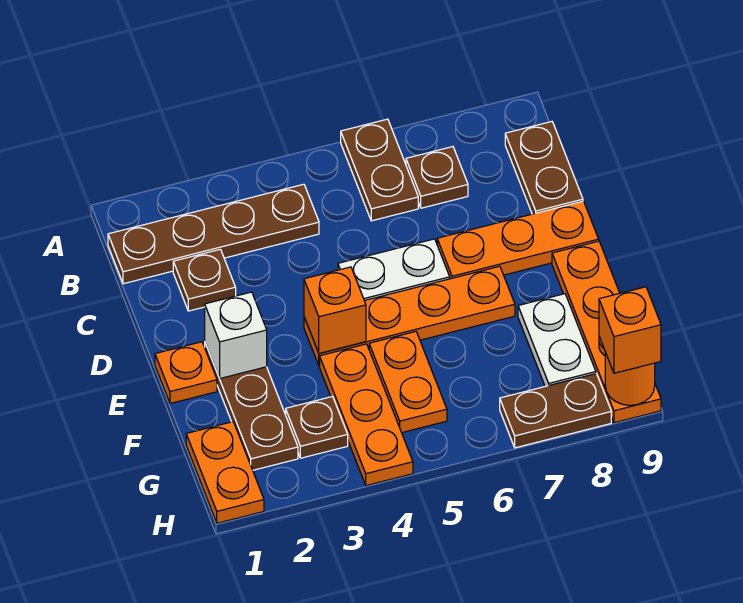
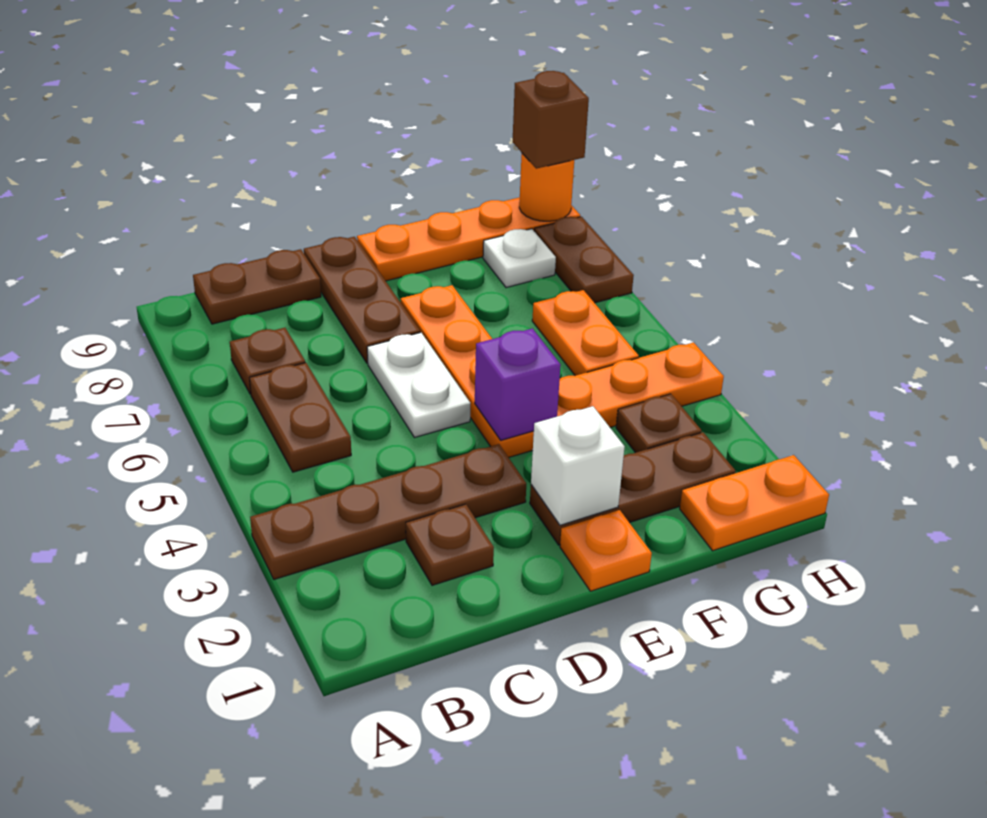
brown 1x2 plate [341,119,418,221] -> brown 1x2 plate turned to [250,363,351,472]
brown 1x4 plate [108,184,319,284] -> brown 1x4 plate turned to [250,444,526,579]
orange 1x3 plate [437,201,599,279] -> brown 1x3 plate [304,237,420,363]
orange 1x1 brick [304,267,366,353] -> purple 1x1 brick [475,328,561,440]
orange 1x2 plate [369,332,447,433] -> orange 1x2 plate turned to [532,290,639,376]
white 1x2 plate [518,294,596,386] -> white 1x1 plate [483,229,556,288]
orange 1x1 brick [599,287,661,373] -> brown 1x1 brick [513,71,589,169]

